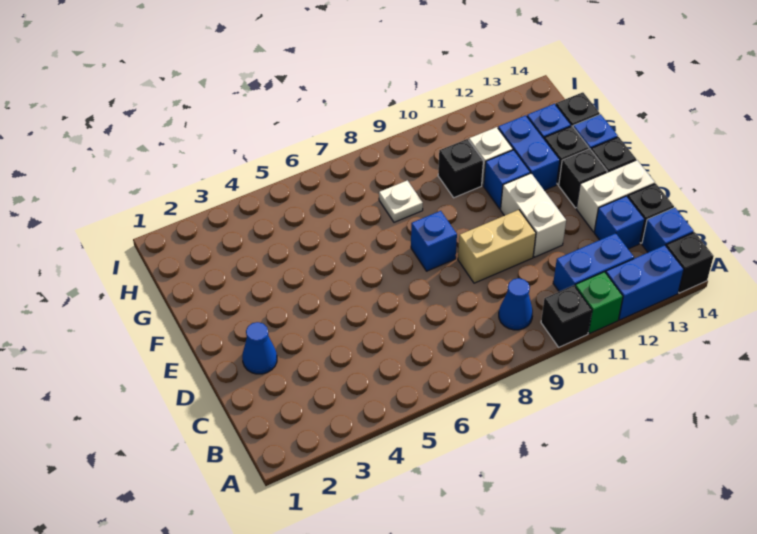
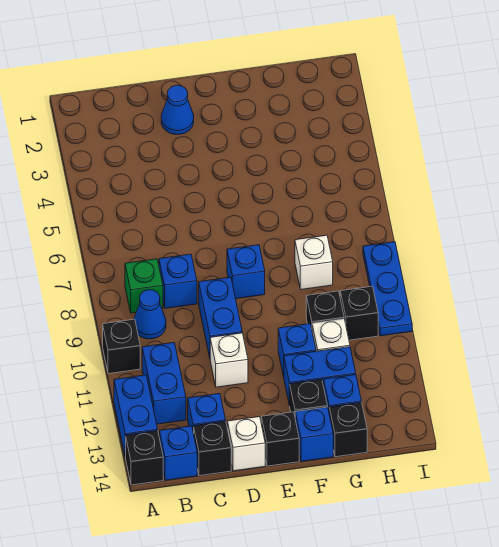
green 1x1 brick [575,272,623,334] -> green 1x1 brick moved to [125,259,163,313]
none -> blue 1x1 brick [159,254,197,308]
tan 1x2 brick [458,210,536,283] -> blue 1x2 brick [199,277,242,357]
white 1x2 brick [501,173,566,257] -> white 1x1 brick [210,333,248,387]
white 1x2 brick [576,160,655,232] -> white 1x1 brick [227,417,265,471]
black 1x1 brick [559,149,607,208] -> black 1x1 brick moved to [340,286,378,340]
white 1x1 plate [379,181,423,222] -> white 1x1 brick [295,235,333,290]
none -> blue 1x3 plate [363,242,412,336]

